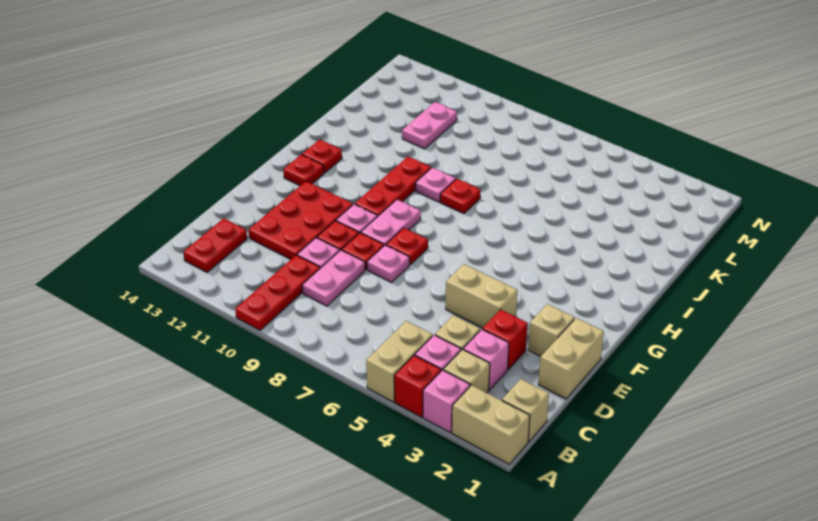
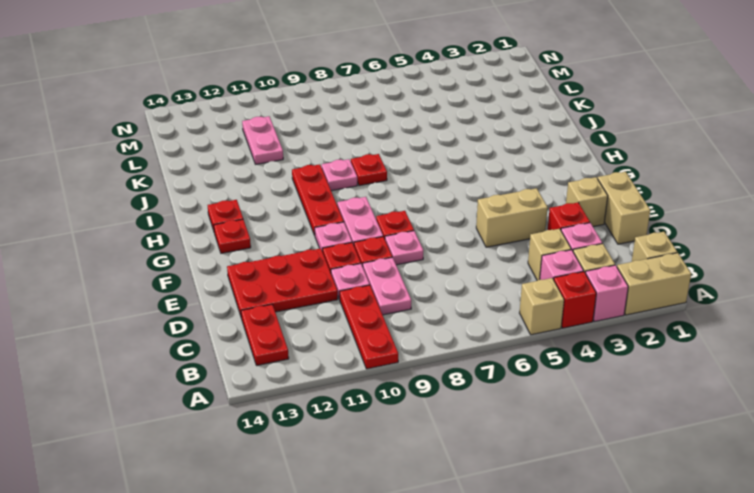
tan 1x2 brick [366,321,433,402] -> tan 1x1 brick [520,278,564,335]
red 2x3 plate [249,181,353,259] -> red 2x3 plate turned to [227,249,338,318]

